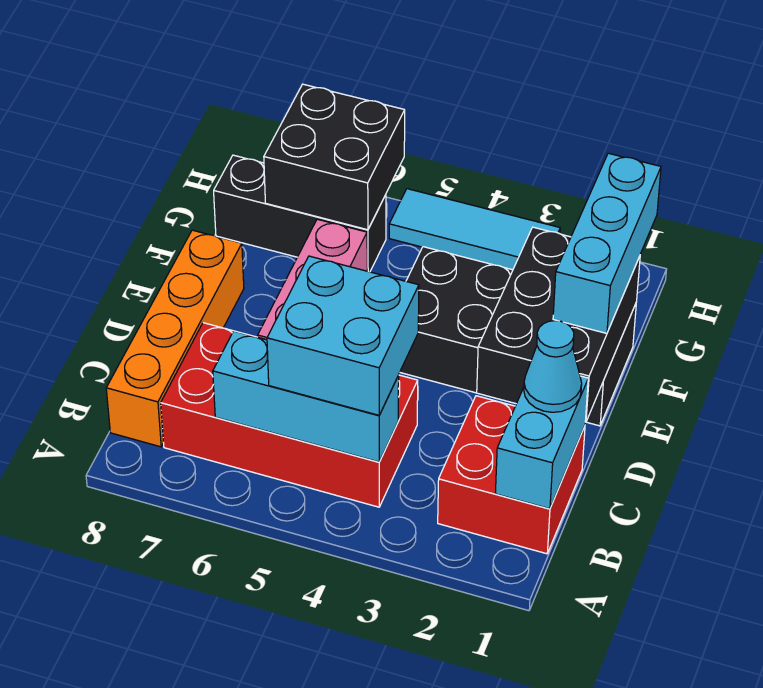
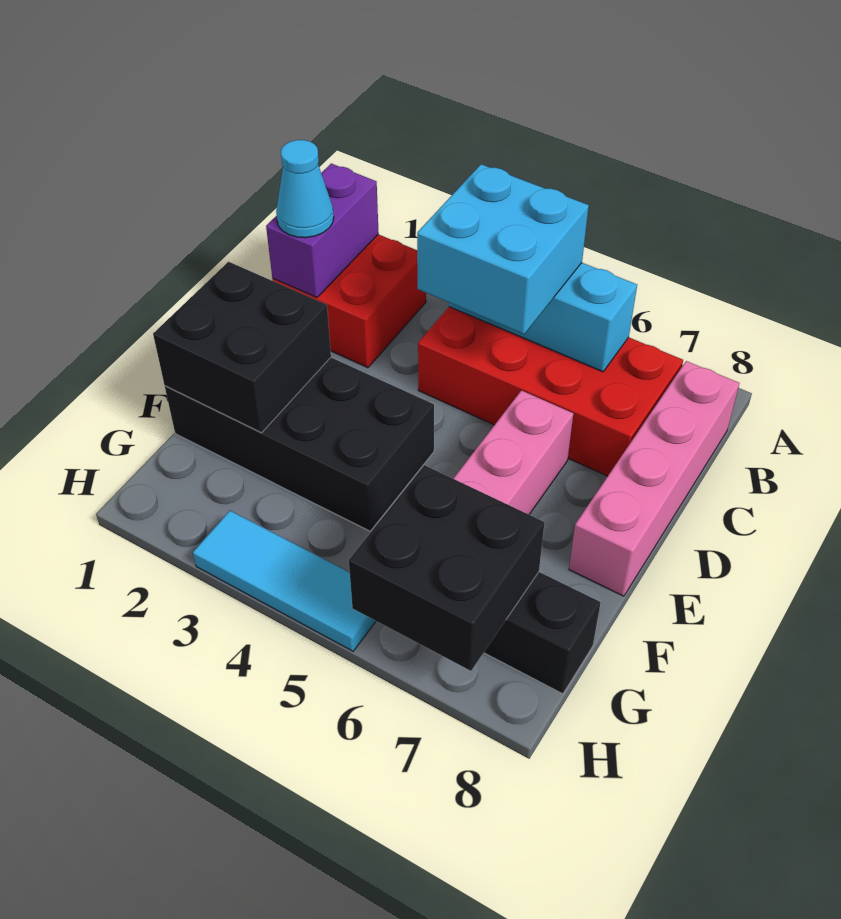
cyan 1x2 brick [495,376,588,509] -> purple 1x2 brick [266,163,379,297]
orange 1x4 brick [106,230,244,447] -> pink 1x4 brick [569,361,739,596]
black 2x3 brick [477,227,640,422] -> black 2x2 brick [153,262,331,433]
cyan 1x3 brick [553,153,661,333] -> none

